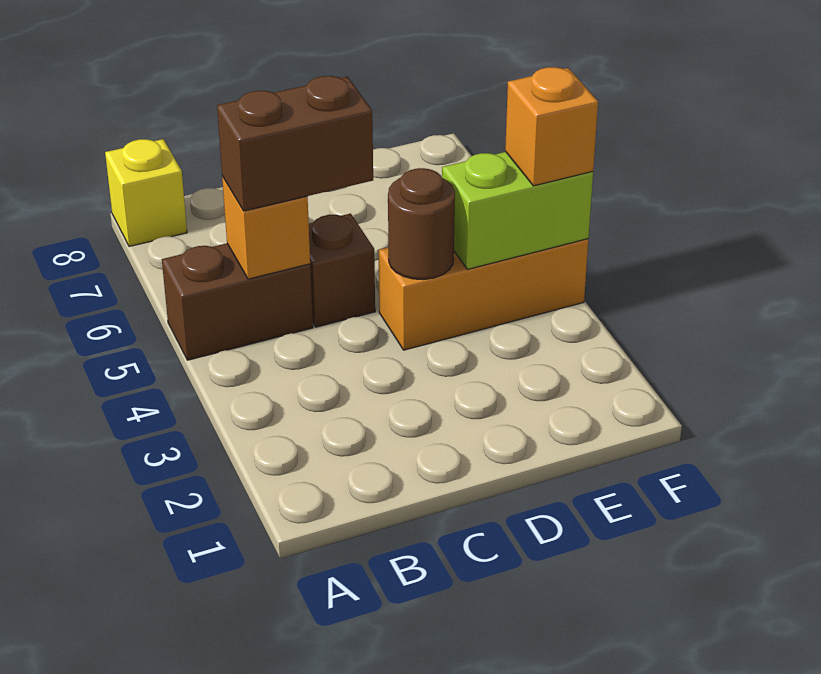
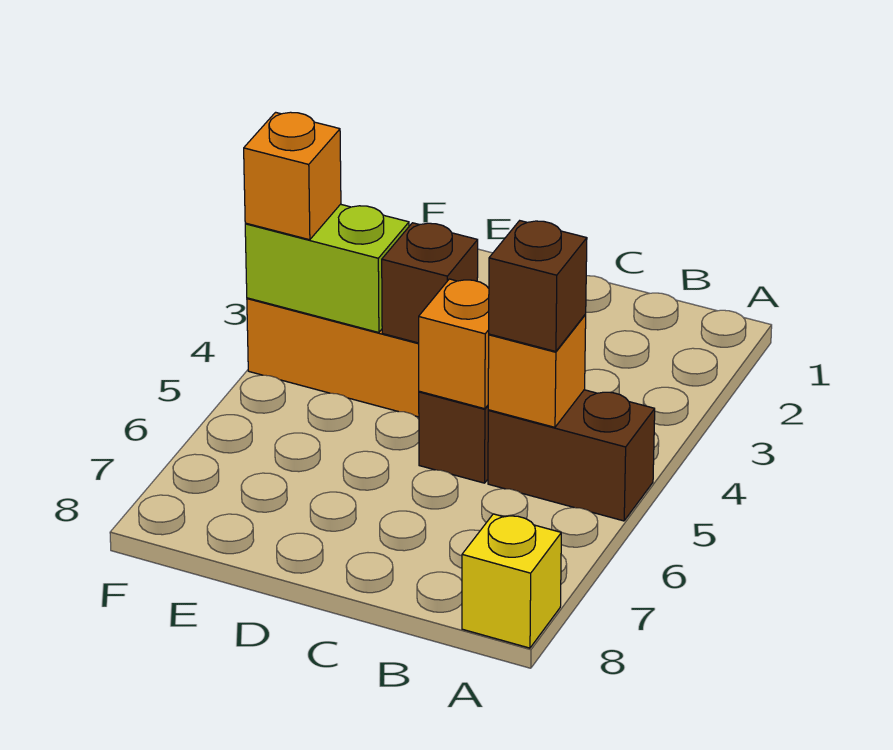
brown 1x2 brick [217,76,373,211] -> brown 1x1 brick [489,221,587,352]
none -> orange 1x1 brick [419,279,489,409]
brown 1x1 round brick [388,168,455,280] -> brown 1x1 brick [382,223,478,343]

